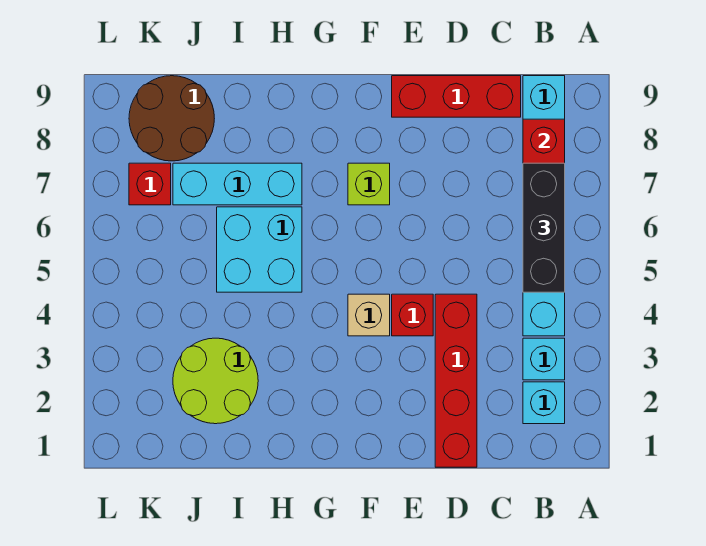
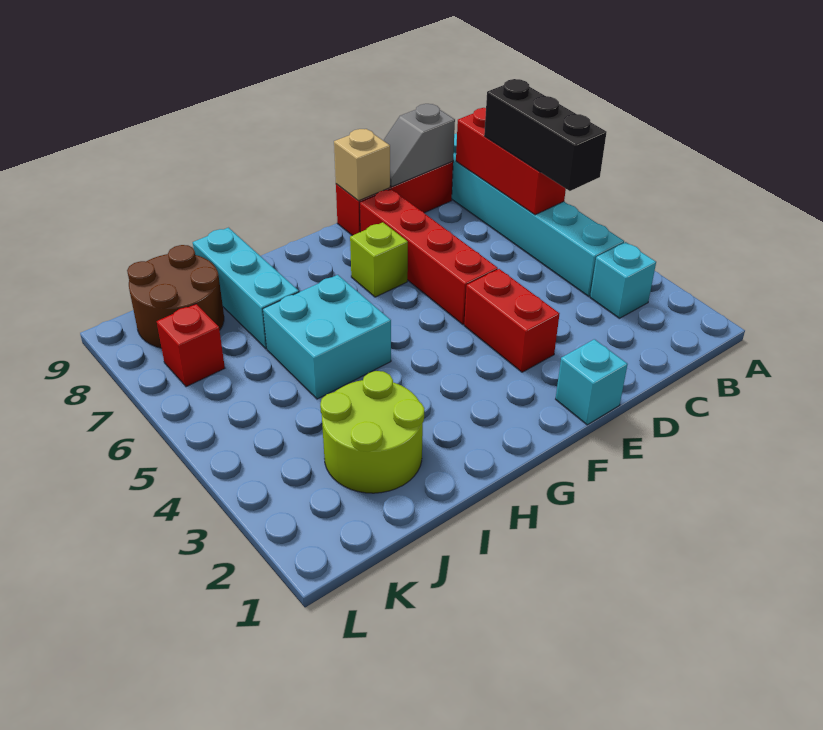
cyan 1x1 brick [523,382,565,424] -> cyan 1x1 brick moved to [556,339,628,425]
none -> grey 1x2 slope [383,104,455,187]
red 1x4 brick [435,294,477,467] -> red 1x4 brick moved to [360,189,498,325]
red 1x1 brick [392,294,433,336] -> red 1x2 brick [464,269,559,372]
tan 1x1 brick [348,294,390,336] -> tan 1x1 brick moved to [334,129,390,201]
cyan 1x3 brick [173,163,302,205] -> cyan 1x3 brick turned to [193,228,299,349]

